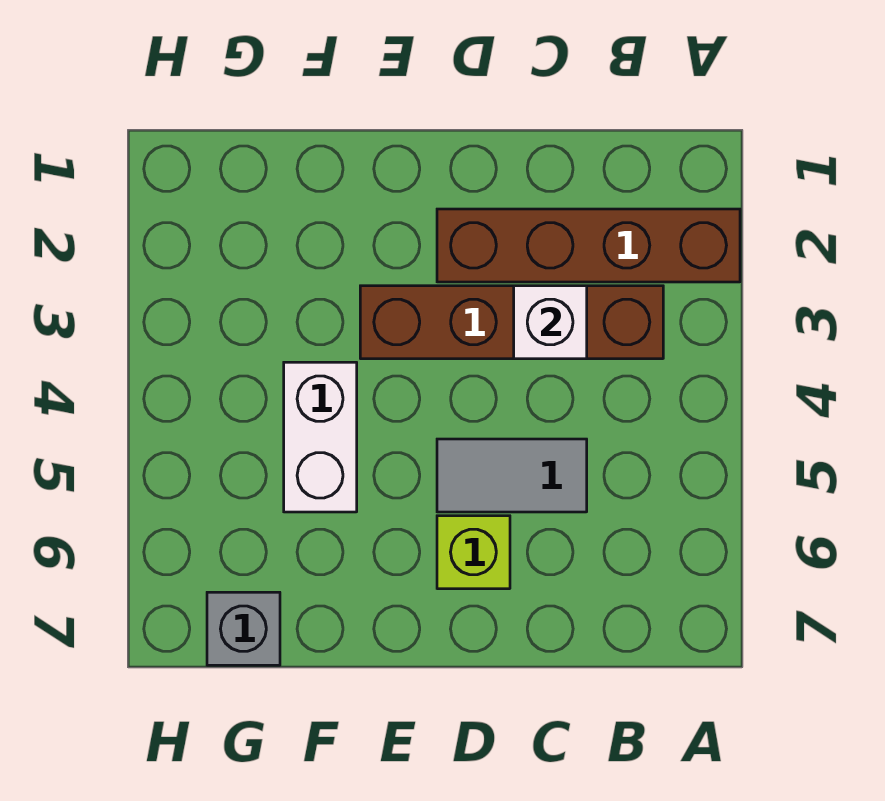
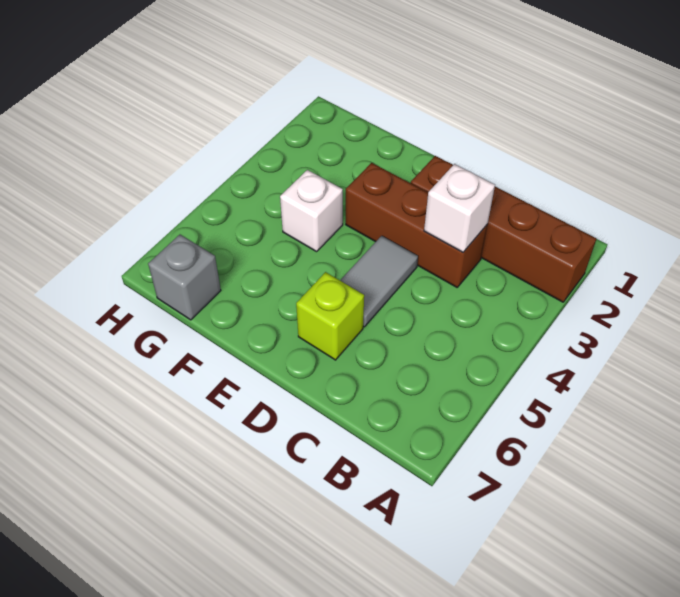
brown 1x4 brick [360,286,663,359] -> brown 1x3 brick [346,163,487,287]
grey 1x2 tile [437,439,587,512] -> grey 1x2 tile turned to [340,236,418,327]
white 1x2 brick [284,362,357,512] -> white 1x1 brick [280,170,343,252]

